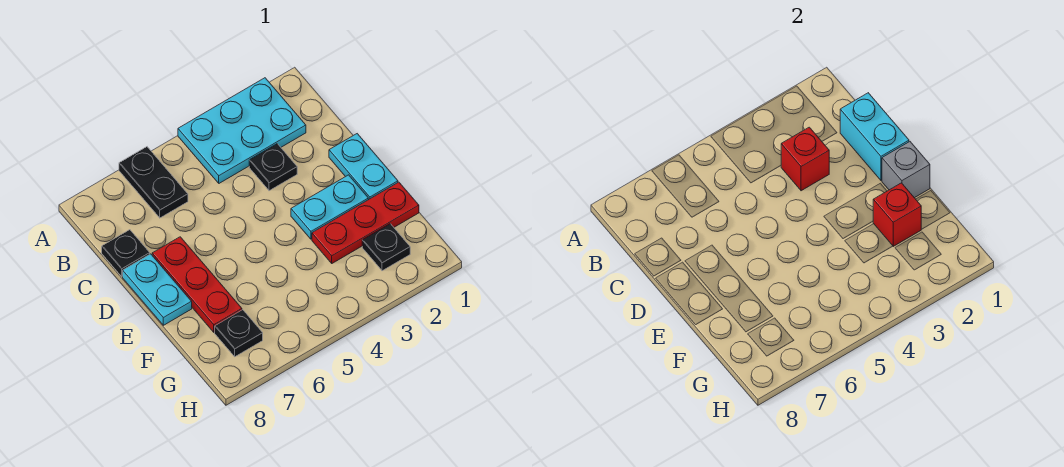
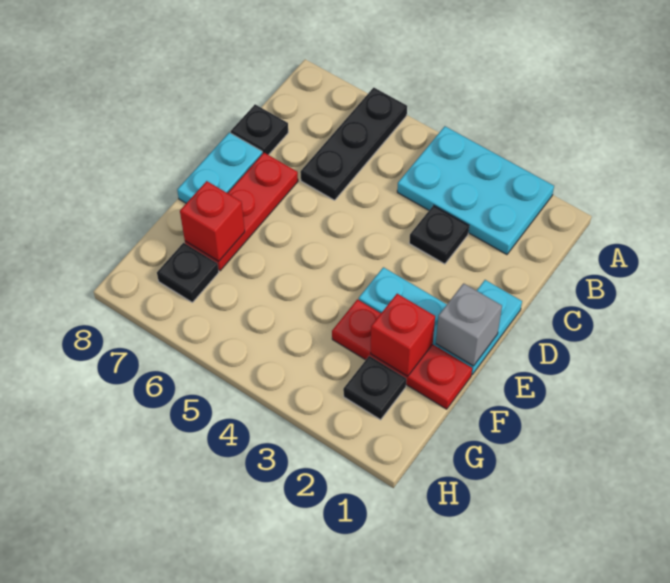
black 1x2 plate [119,147,188,218] -> black 1x3 plate [300,88,407,200]
cyan 1x2 brick [840,93,909,181] -> none
red 1x1 brick [781,127,829,191] -> red 1x1 brick moved to [180,181,245,261]

